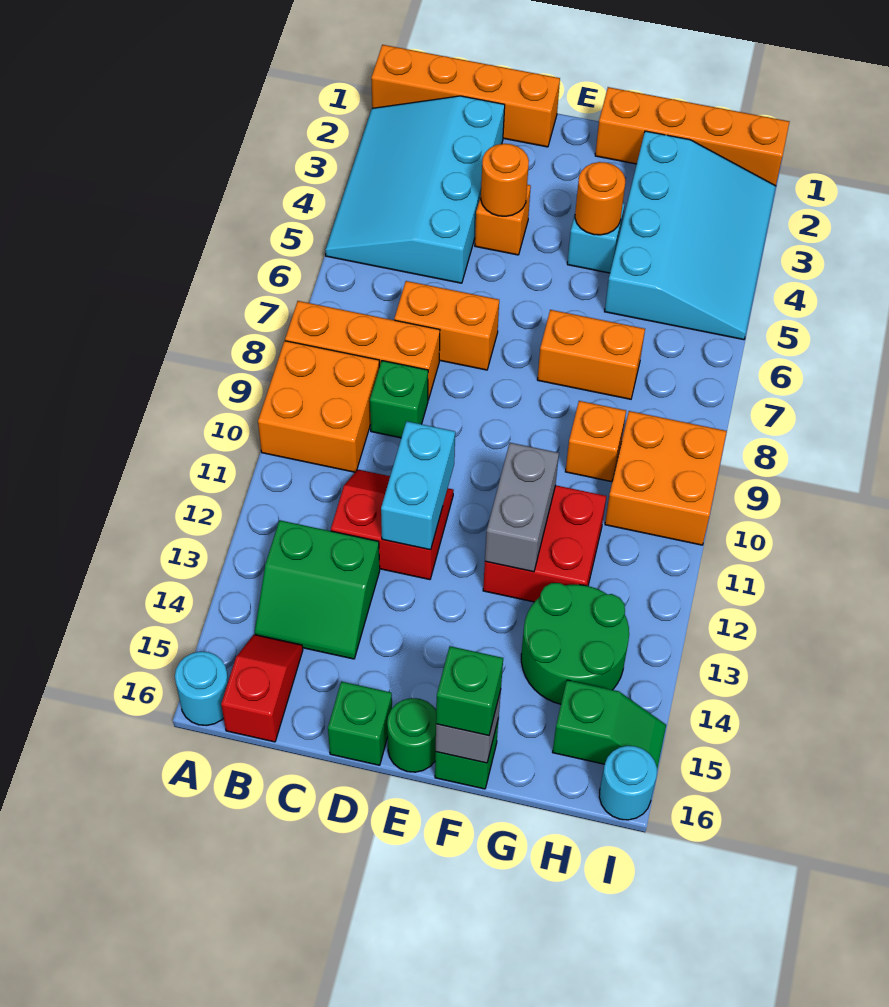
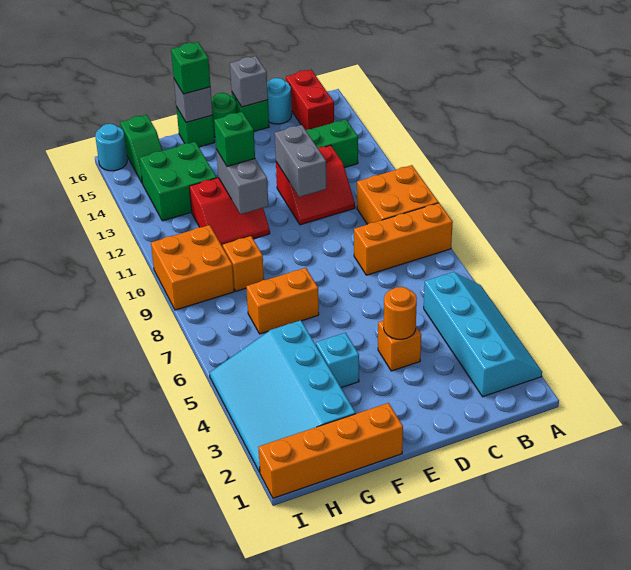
orange 1x4 brick [371,45,560,147] -> none
cyan 3x4 slope [325,96,505,283] -> cyan 2x4 slope [424,272,542,397]
cyan 1x1 round brick [175,652,228,726] -> cyan 1x1 round brick moved to [267,78,292,124]
red 1x2 slope [221,635,303,742] -> red 1x2 brick [286,70,334,130]
orange 1x2 brick [394,281,499,370] -> none
green 1x1 brick [370,361,428,438] -> green 1x1 brick moved to [214,112,255,166]
cyan 1x2 brick [381,421,455,550] -> grey 1x2 brick [275,125,326,197]
none -> grey 1x1 brick [230,56,268,107]
orange 1x1 round brick [575,162,625,235] -> none
red 2x2 brick [483,485,606,602] -> red 2x2 slope [189,178,270,247]
green 2x2 round brick [521,583,629,704] -> green 2x2 brick [140,142,217,221]
green 1x2 slope [552,680,666,769] -> green 1x2 slope turned to [120,115,162,183]

